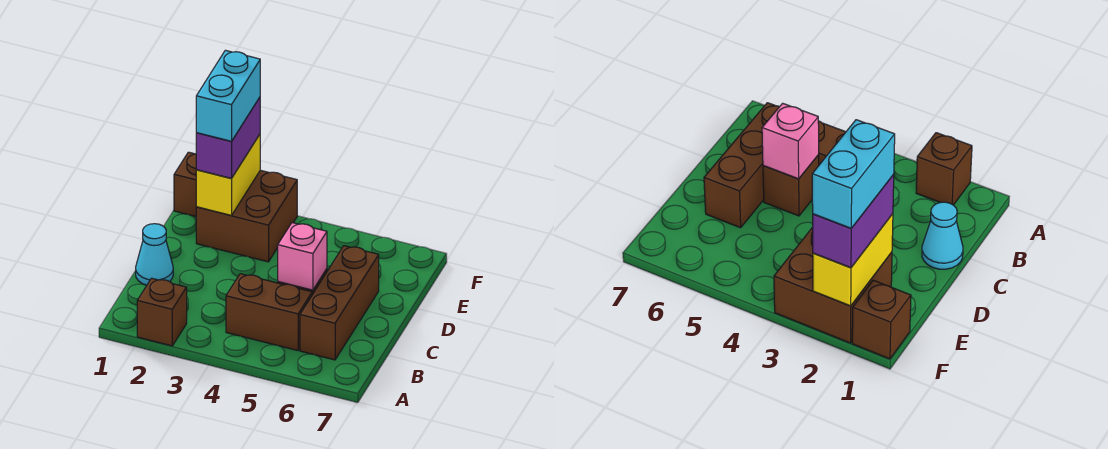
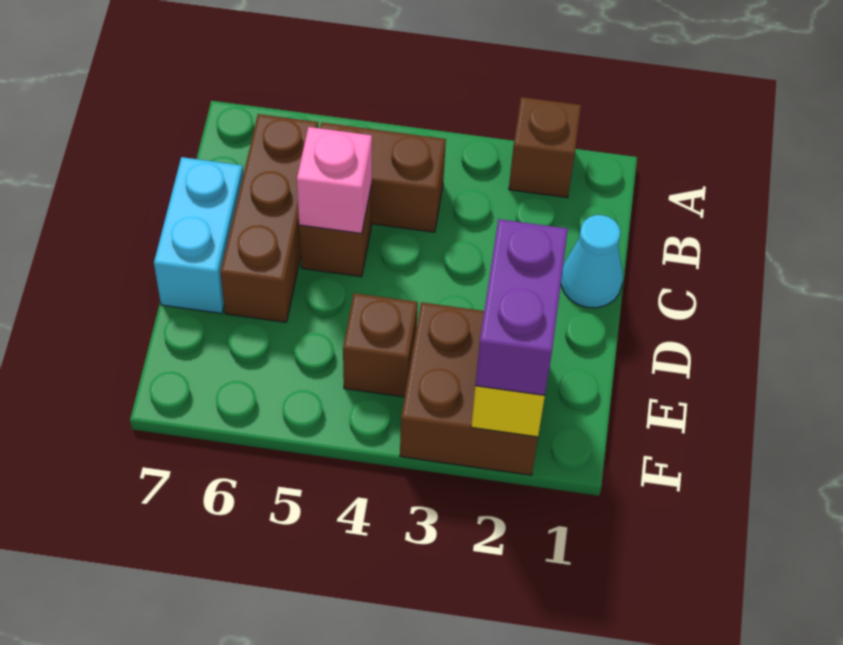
cyan 1x2 brick [196,50,260,141] -> cyan 1x2 brick moved to [154,157,243,313]
brown 1x1 brick [174,152,196,216] -> brown 1x1 brick moved to [343,293,418,397]

